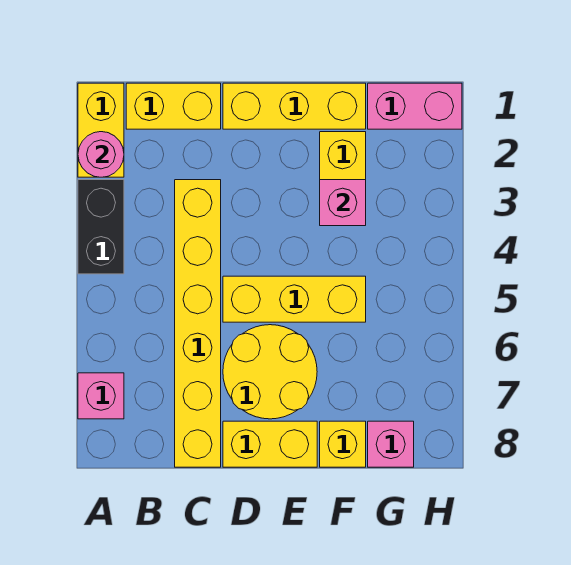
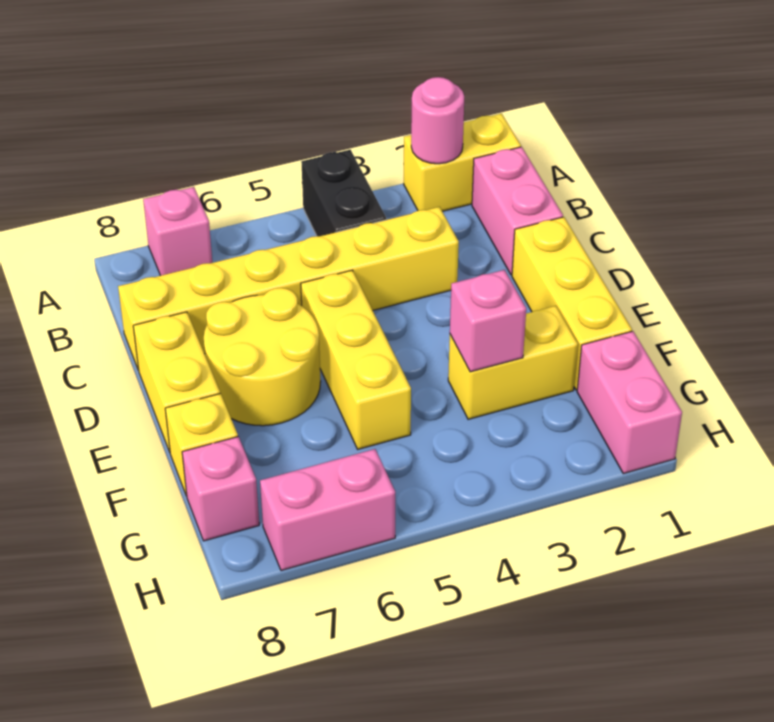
black 1x2 brick [78,180,124,274] -> black 1x2 brick turned to [301,150,386,236]
yellow 1x2 brick [126,83,221,129] -> pink 1x2 brick [472,147,563,275]
none -> pink 1x2 brick [260,449,395,571]

